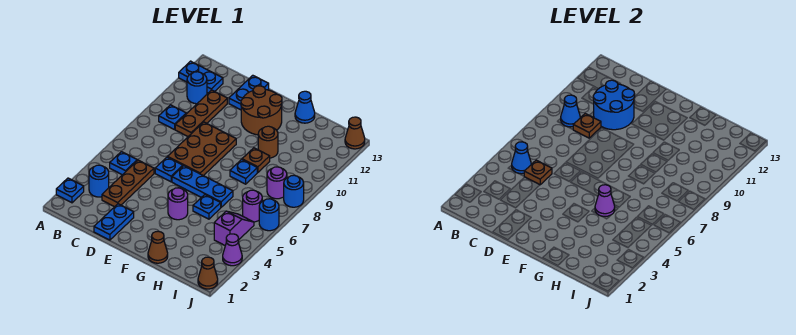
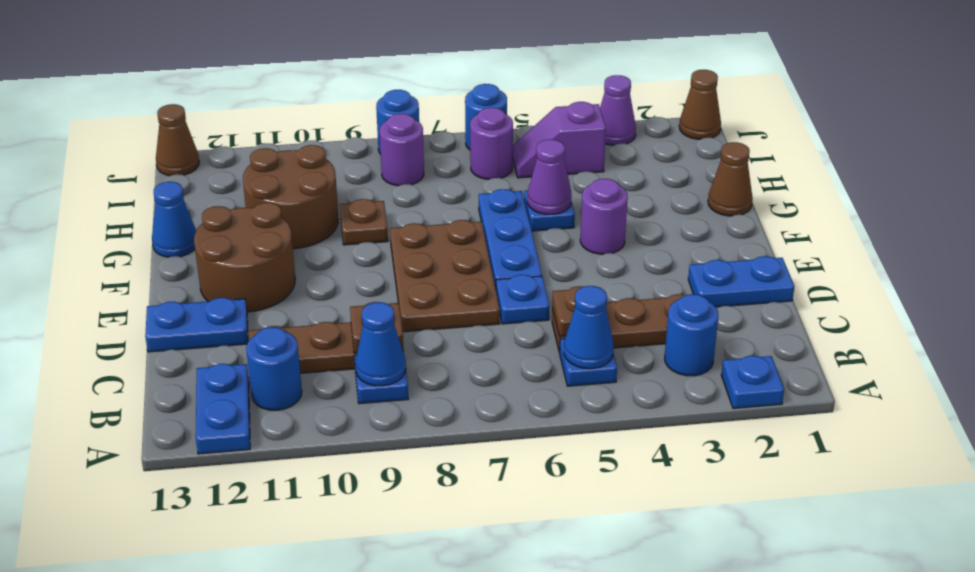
blue 2x2 round brick [593,80,635,130] -> none
brown 2x3 plate [168,122,236,176] -> brown 2x3 plate turned to [390,220,500,332]
blue 1x1 plate [230,159,257,184] -> none
brown 1x1 round brick [258,126,278,158] -> brown 2x2 round brick [243,145,338,249]

